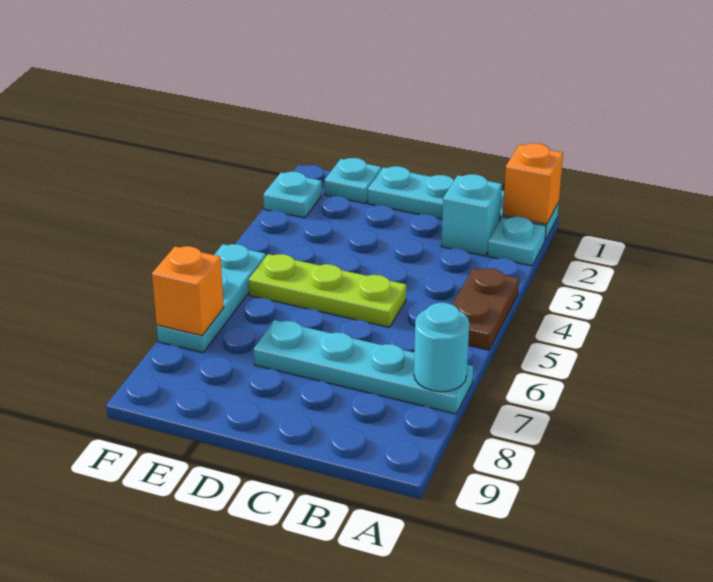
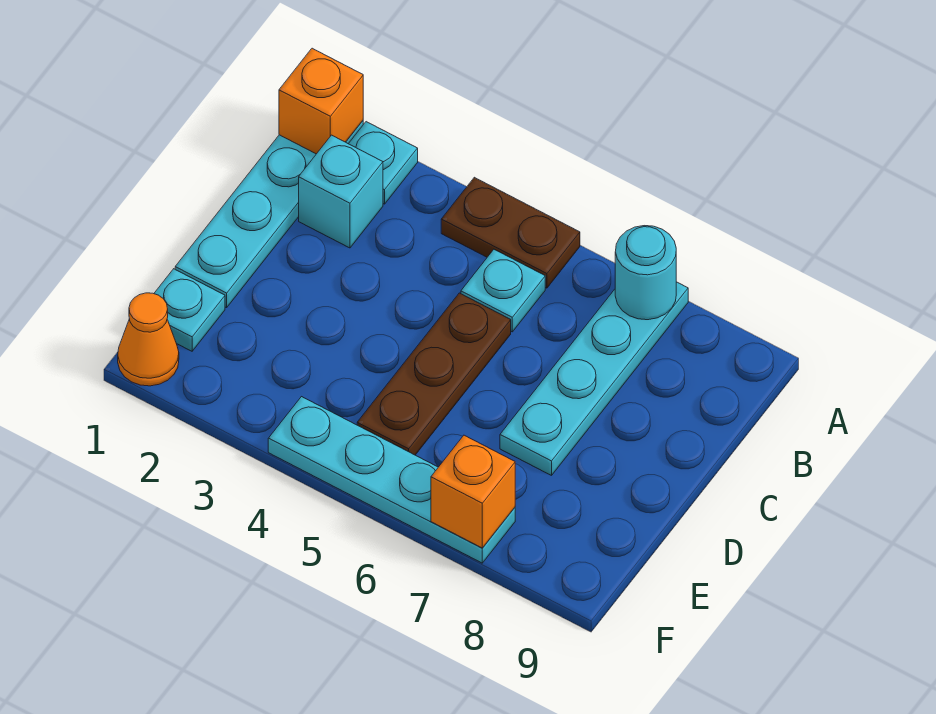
lime 1x3 plate [249,254,406,327] -> brown 1x3 plate [357,293,511,455]
none -> orange 1x1 cone [118,293,179,386]
cyan 1x1 plate [263,172,322,218] -> cyan 1x1 plate moved to [461,250,545,332]
cyan 1x3 plate [157,244,266,353] -> cyan 1x4 plate [268,397,515,563]

